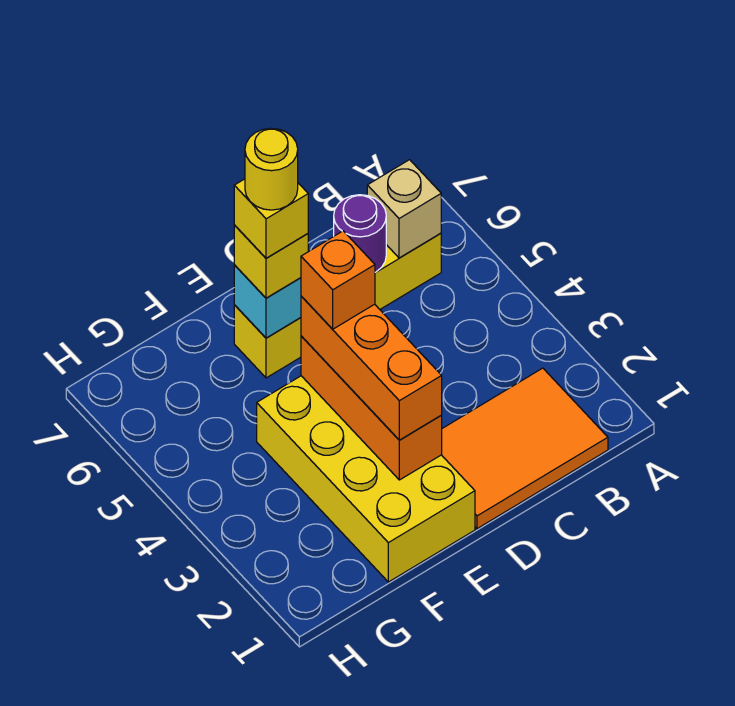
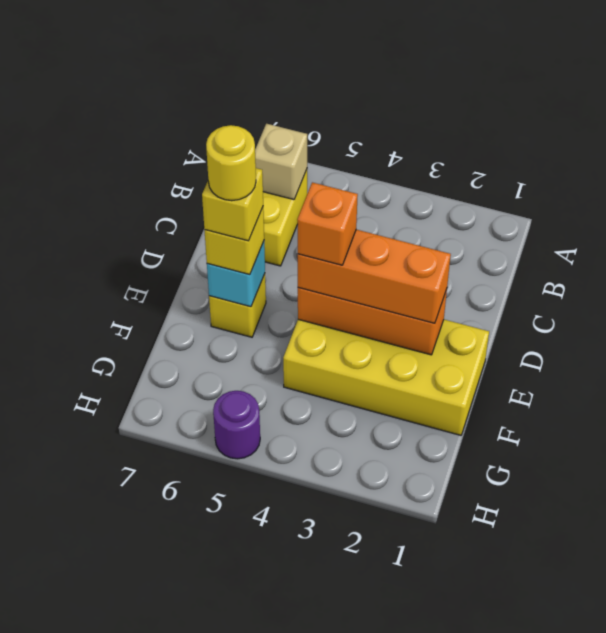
orange 2x3 tile [442,368,608,529] -> none
purple 1x1 round brick [334,195,386,272] -> purple 1x1 round brick moved to [213,391,260,459]

